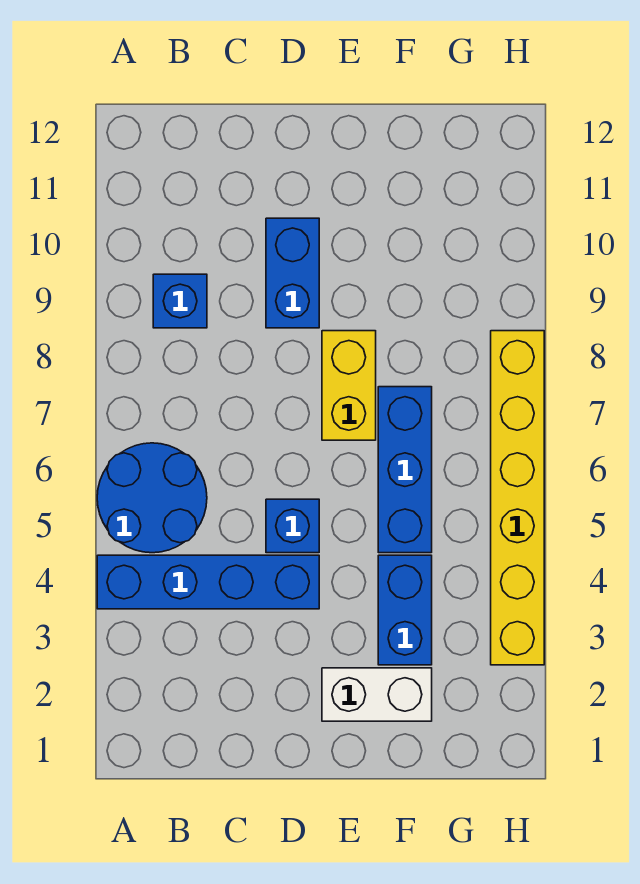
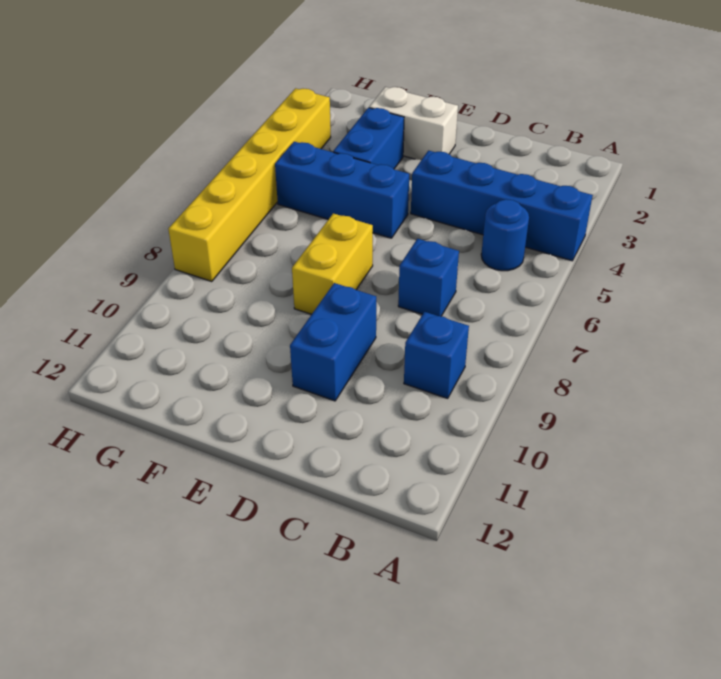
blue 2x2 round brick [97,443,207,553] -> blue 1x1 round brick [481,199,529,271]
blue 1x1 brick [266,499,319,553] -> blue 1x1 brick moved to [398,239,459,316]
blue 1x3 brick [378,387,432,553] -> blue 1x3 brick turned to [275,142,409,238]

